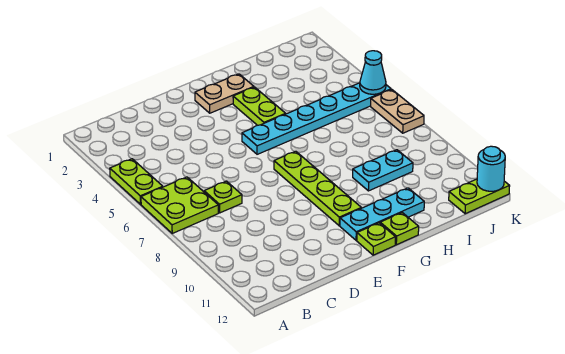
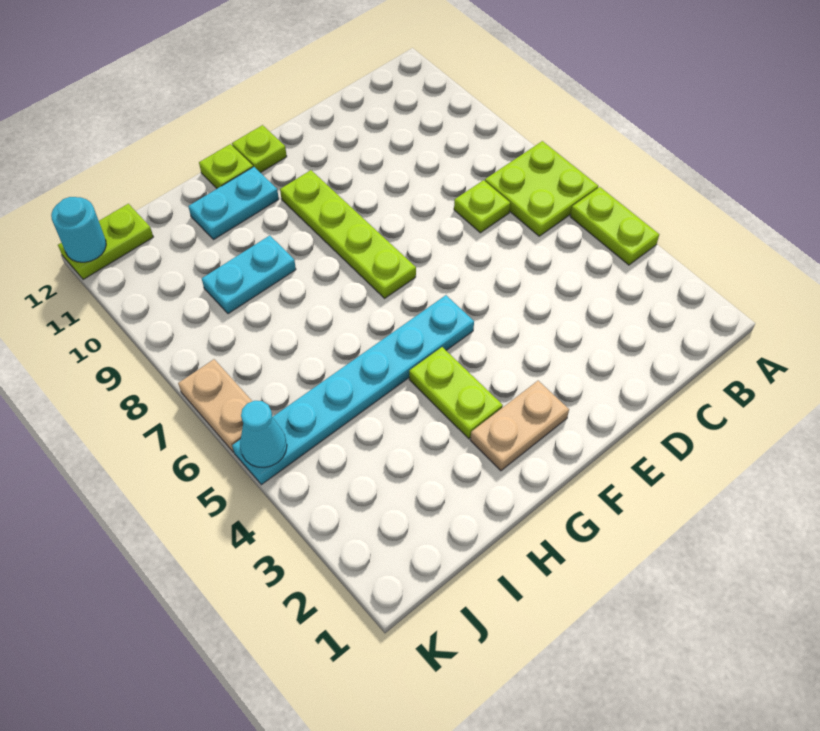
cyan 1x3 plate [340,188,424,240] -> cyan 1x2 plate [188,167,279,240]

